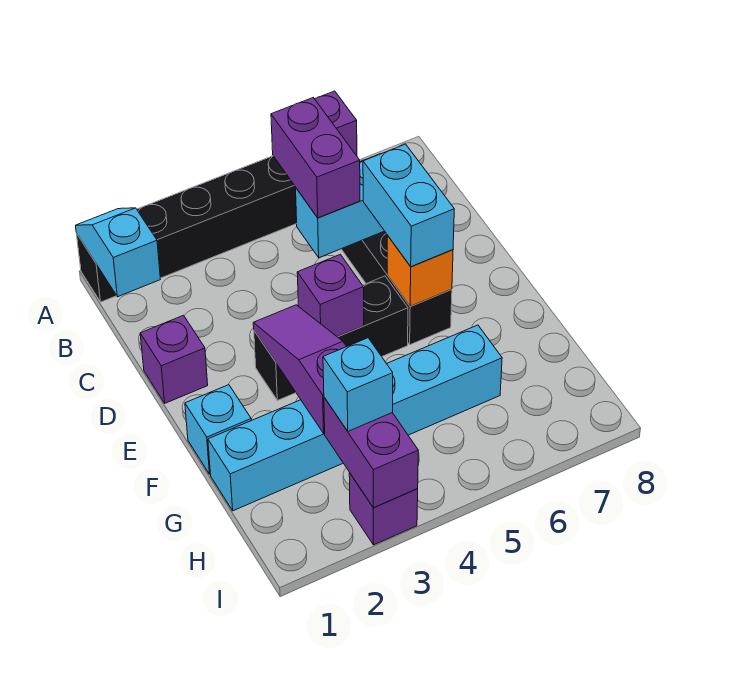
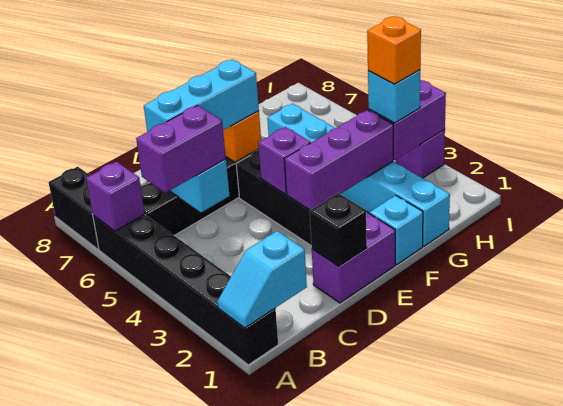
none -> black 1x2 brick [48,167,99,249]
purple 1x1 brick [140,315,208,403] -> purple 1x2 brick [312,213,395,303]
none -> black 1x1 brick [310,193,367,266]
cyan 1x2 brick [363,144,454,267] -> cyan 1x3 brick [144,59,259,132]
purple 1x3 slope [253,305,346,433] -> purple 1x3 brick [284,110,393,210]
none -> orange 1x1 brick [367,17,421,84]

